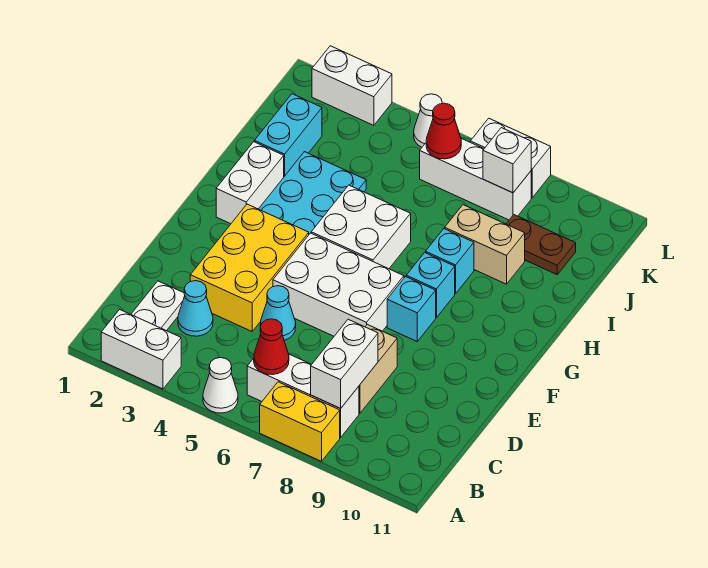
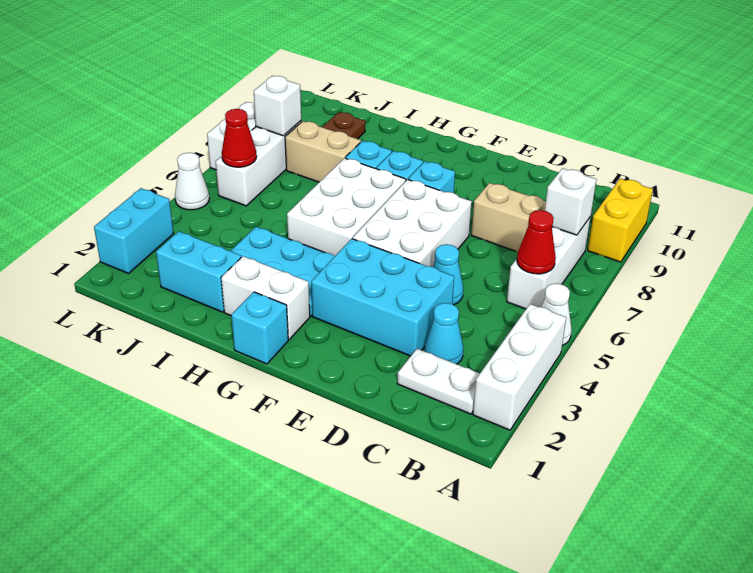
white 1x2 brick [101,309,181,389] -> white 1x3 brick [473,304,566,430]
yellow 1x2 brick [260,382,340,461] -> yellow 1x2 brick moved to [588,179,653,262]
white 1x2 brick [311,319,378,408] -> white 1x1 brick [545,168,596,235]
yellow 2x3 brick [190,204,309,331] -> cyan 2x3 brick [311,239,454,356]
none -> cyan 1x1 brick [231,292,288,364]
white 2x2 brick [311,185,411,269] -> white 2x3 brick [287,158,406,256]
tan 1x2 brick [445,205,525,284] -> tan 1x2 brick turned to [285,121,361,182]
white 1x2 brick [312,46,392,125] -> cyan 1x2 brick [94,188,174,273]

